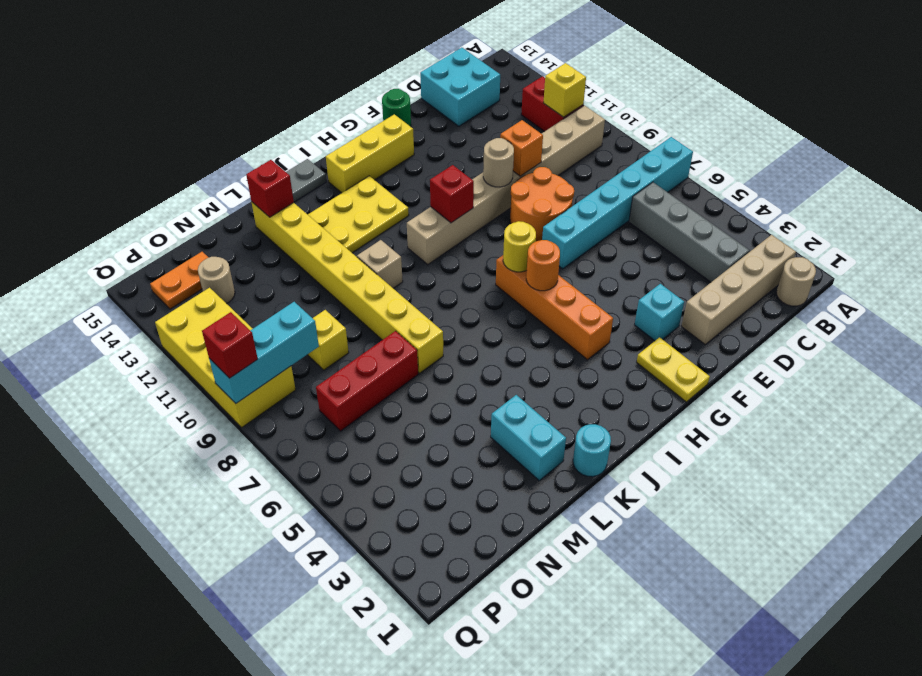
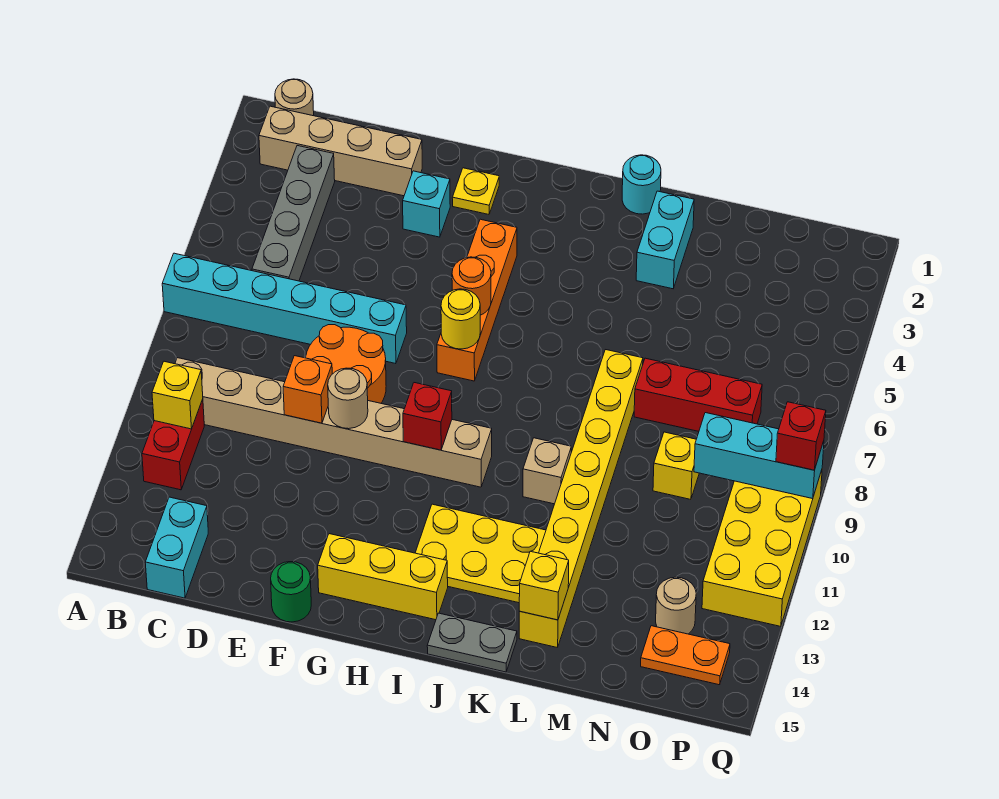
cyan 2x2 brick [420,48,500,126] -> cyan 1x2 brick [145,497,208,598]
yellow 1x2 plate [637,337,710,402] -> yellow 1x1 plate [452,168,499,214]
red 1x1 brick [246,160,294,217] -> yellow 1x1 brick [519,551,569,620]

